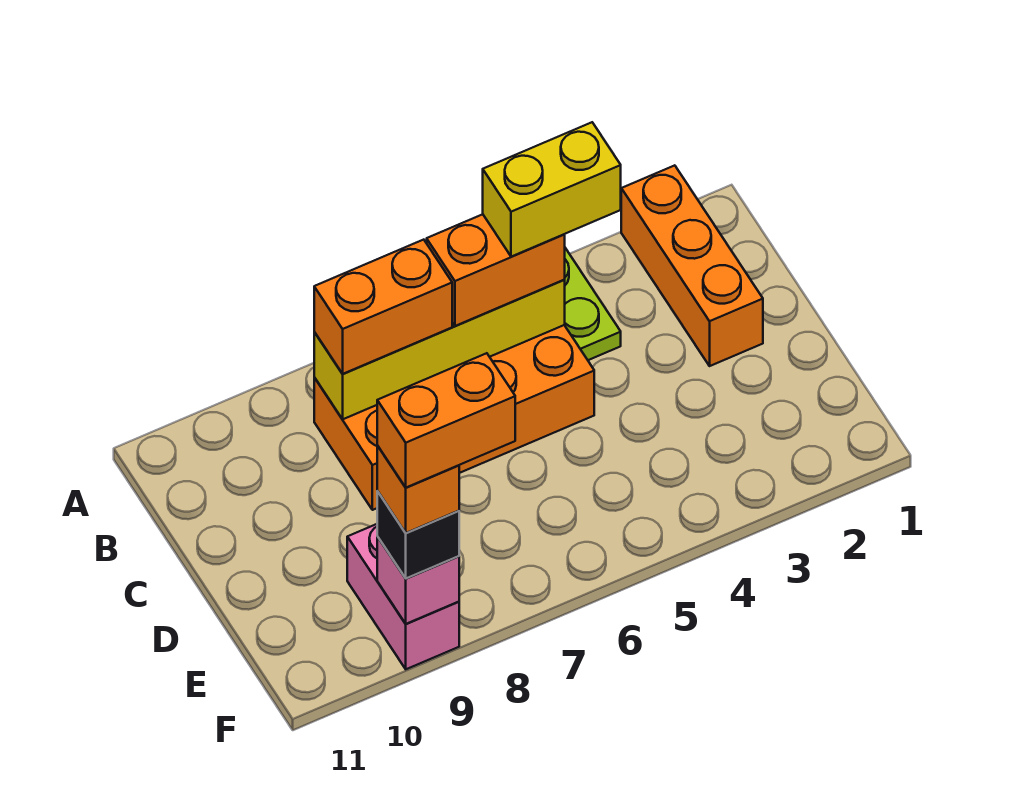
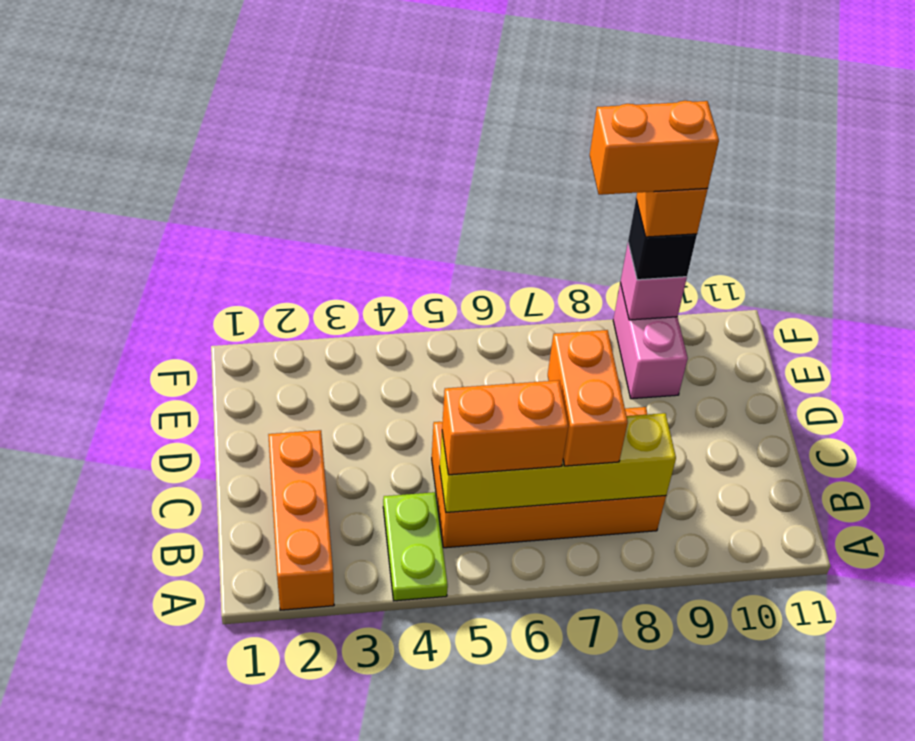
yellow 1x2 brick [483,122,621,257] -> none
orange 1x2 brick [314,240,452,374] -> orange 1x2 brick turned to [548,330,628,466]

